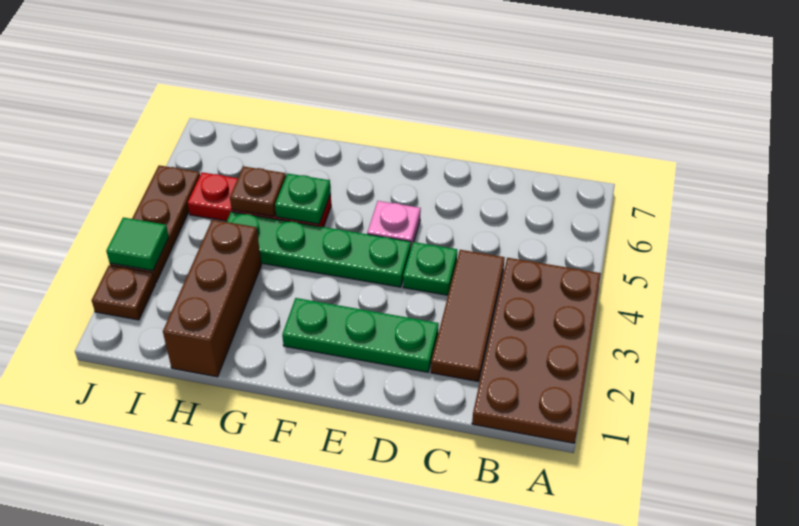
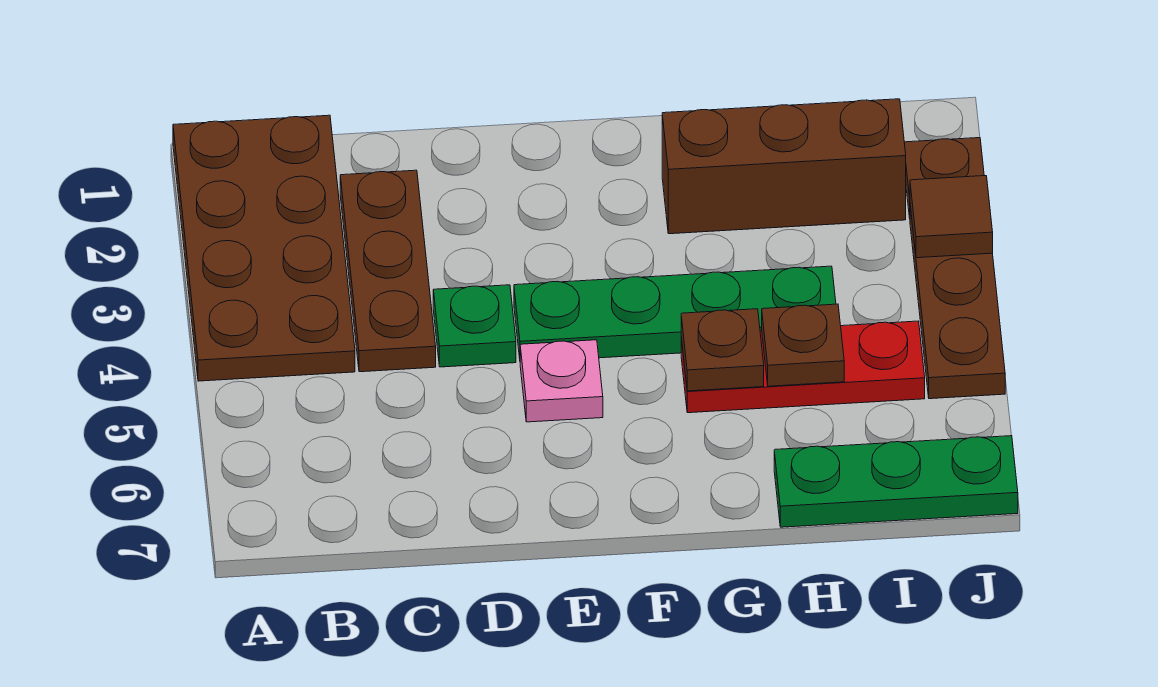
brown 1x3 tile [431,250,505,382] -> brown 1x3 plate [340,170,436,372]
green 1x3 plate [282,298,439,372] -> green 1x3 plate moved to [774,436,1018,527]
green 1x1 plate [275,174,331,224] -> brown 1x1 plate [681,309,764,391]
brown 1x3 brick [163,220,261,377] -> brown 1x3 brick turned to [662,99,906,234]
green 1x1 tile [106,217,169,271] -> brown 1x1 tile [910,176,993,258]

